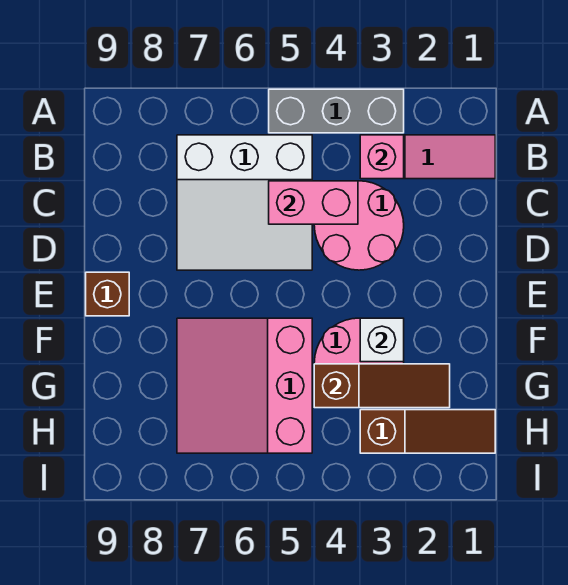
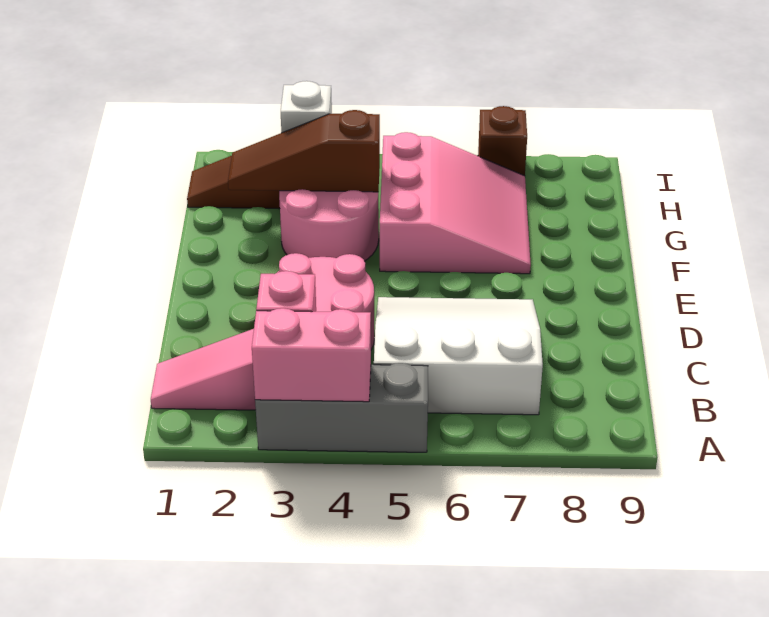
pink 1x2 brick [269,181,358,224] -> pink 1x2 brick moved to [252,308,371,402]
brown 1x1 brick [86,272,129,316] -> brown 1x1 brick moved to [478,106,527,176]
white 1x1 brick [360,318,404,362] -> white 1x1 brick moved to [281,81,332,133]

